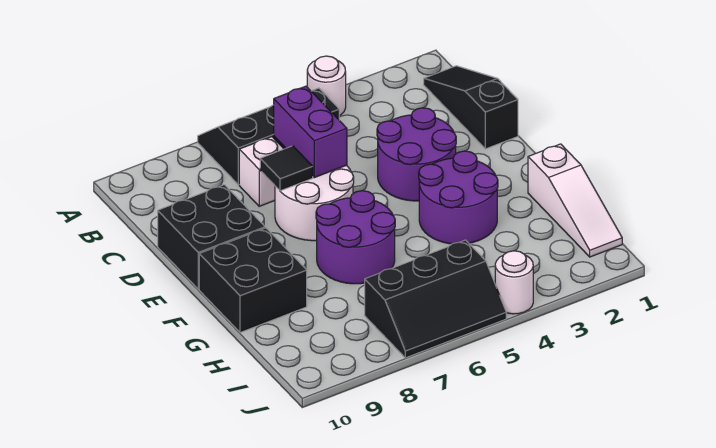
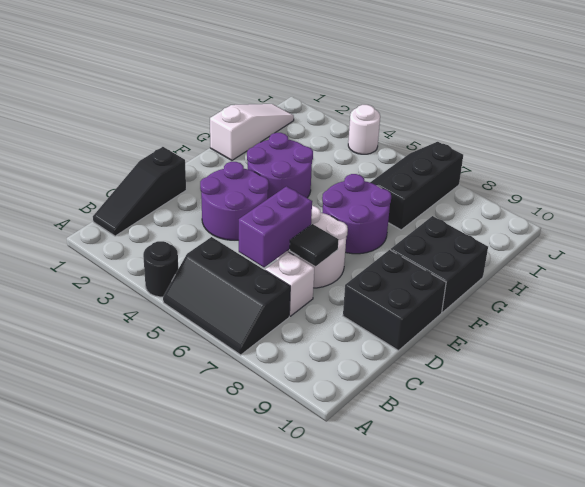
white 1x1 round brick [307,56,346,116] -> black 1x1 round brick [143,241,178,297]
black 2x3 slope [365,240,506,358] -> black 2x3 slope turned to [370,142,463,230]

